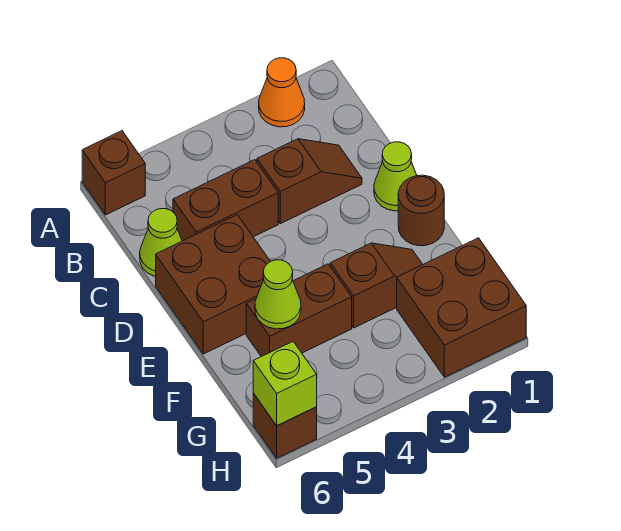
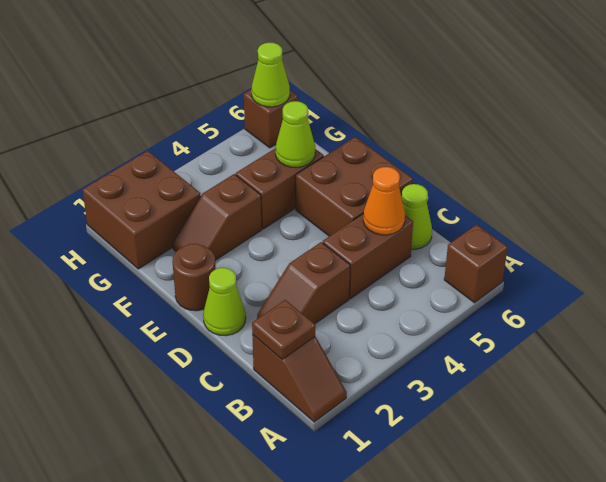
none -> brown 1x2 slope [252,335,347,422]
orange 1x1 cone [259,58,305,127] -> orange 1x1 cone moved to [363,167,405,235]
none -> brown 1x1 plate [252,300,315,359]
lime 1x1 brick [253,342,317,426] -> lime 1x1 cone [251,43,290,107]

